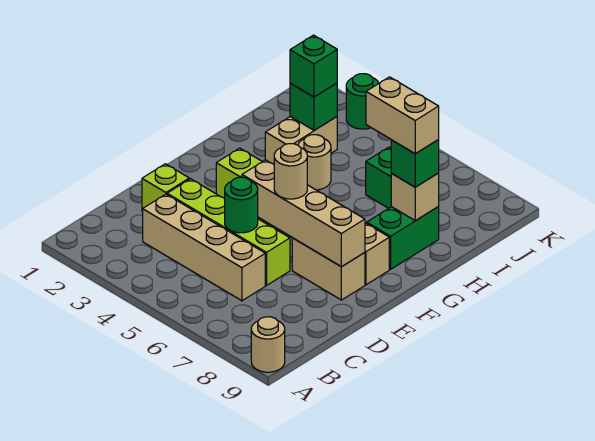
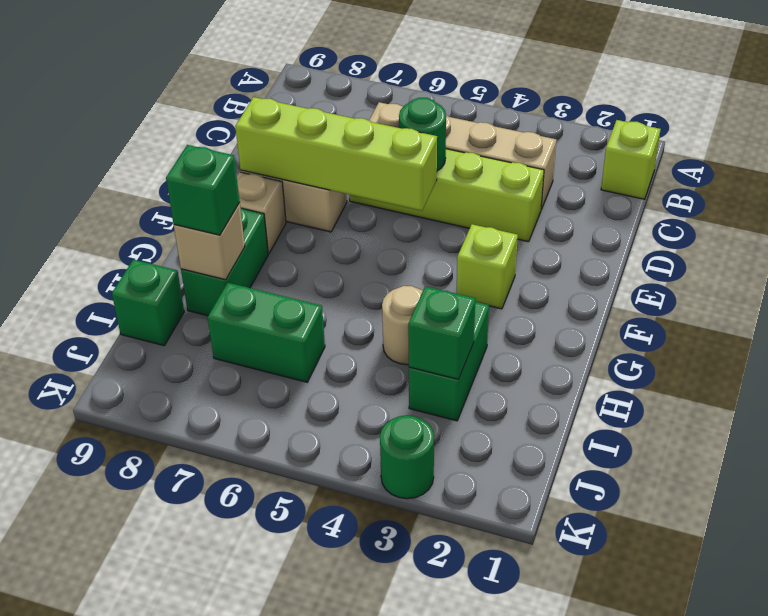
tan 1x1 round brick [251,317,285,372] -> none
lime 1x1 brick [142,164,189,212] -> lime 1x1 brick moved to [601,120,661,199]
tan 1x4 brick [242,160,365,267] -> lime 1x4 brick [235,97,437,211]
tan 1x1 round brick [274,144,307,199] -> none
tan 1x2 brick [265,117,337,164] -> green 1x2 brick [409,302,489,421]
tan 1x2 brick [366,77,439,154] -> none
green 1x1 brick [290,35,337,97] -> green 1x1 brick moved to [112,260,184,346]

